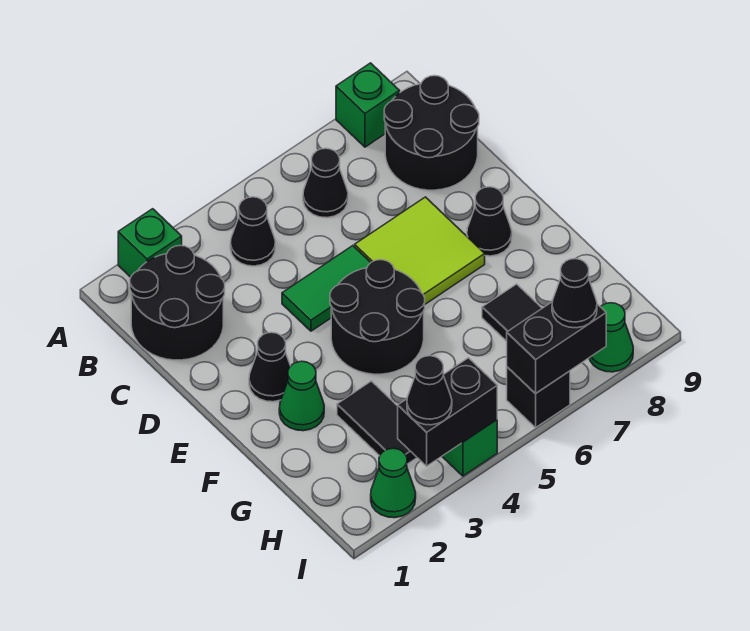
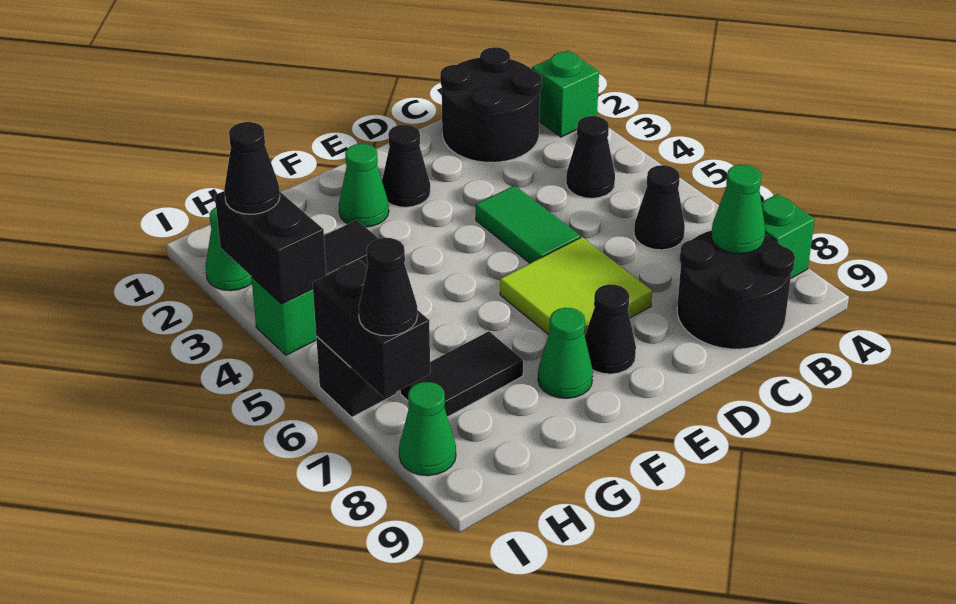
none -> green 1x1 cone [711,165,765,254]
black 2x2 round brick [330,260,425,374] -> none
none -> green 1x1 cone [538,308,593,398]

